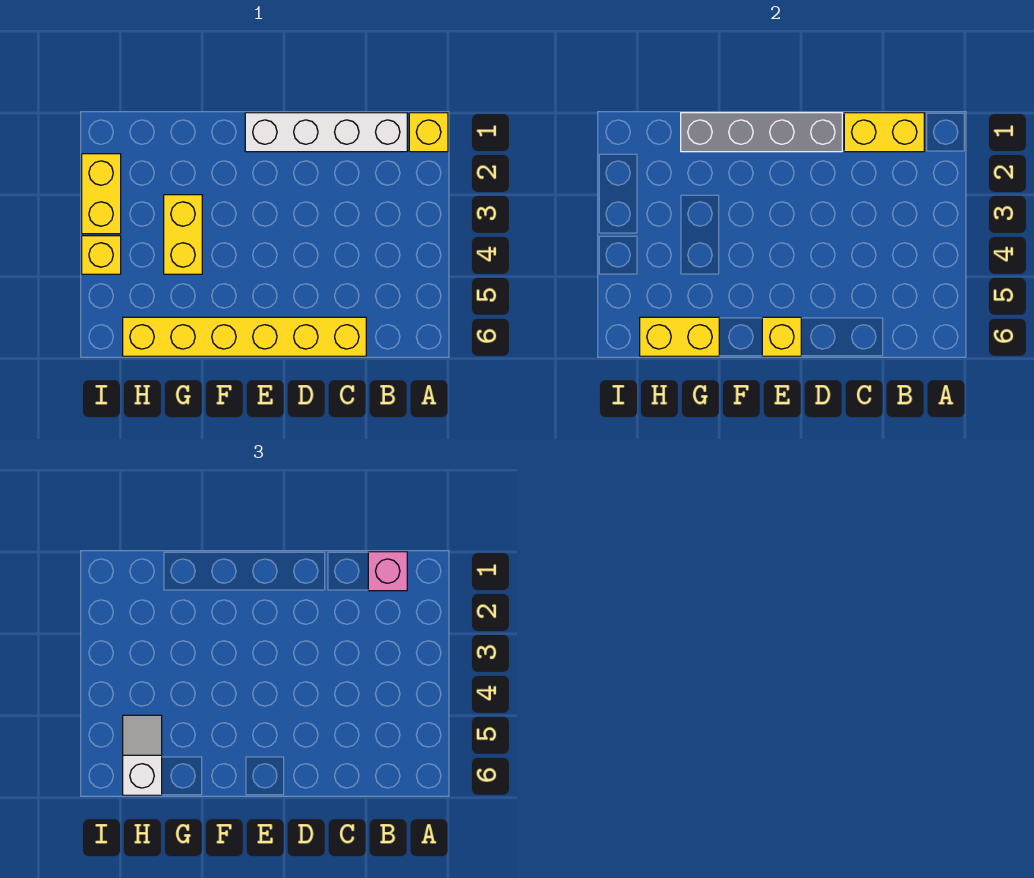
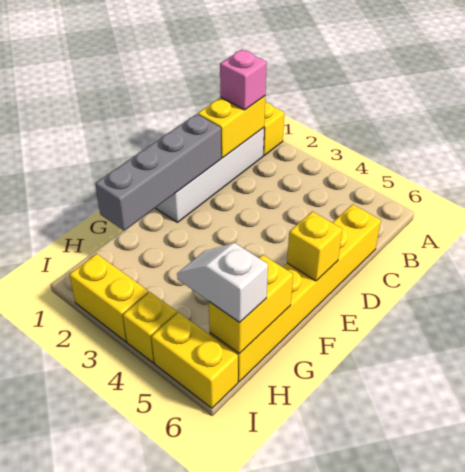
yellow 1x2 brick [164,195,202,274] -> yellow 1x2 brick moved to [151,313,238,408]

